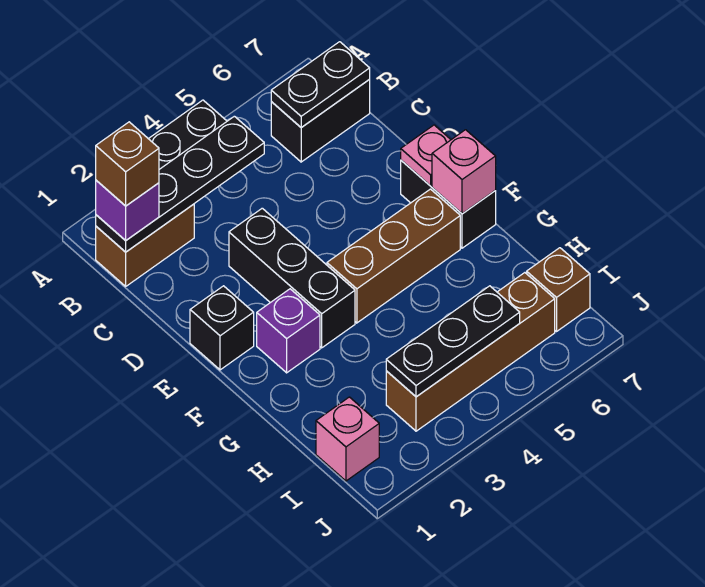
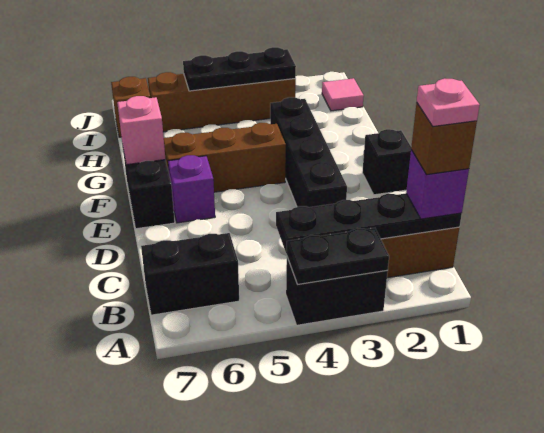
black 1x2 plate [271,42,370,127] -> black 1x2 plate moved to [287,228,389,284]
black 1x3 brick [229,208,355,348] -> black 1x4 brick [270,97,347,207]
pink 1x1 plate [401,125,451,186] -> pink 1x1 plate moved to [417,78,480,126]
purple 1x1 brick [257,289,320,373] -> purple 1x1 brick moved to [168,155,215,223]
pink 1x1 brick [316,397,379,481] -> pink 1x1 tile [322,78,364,111]

